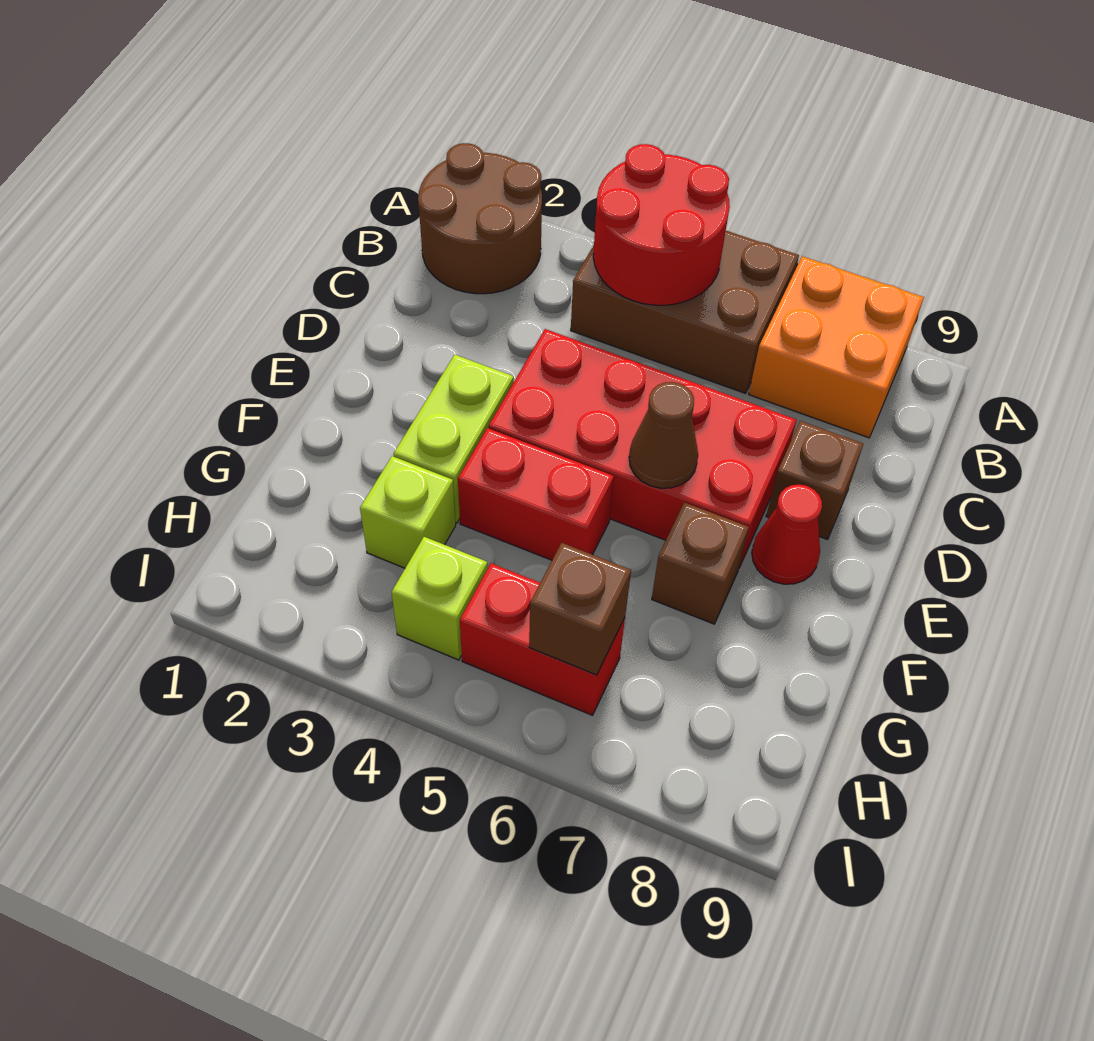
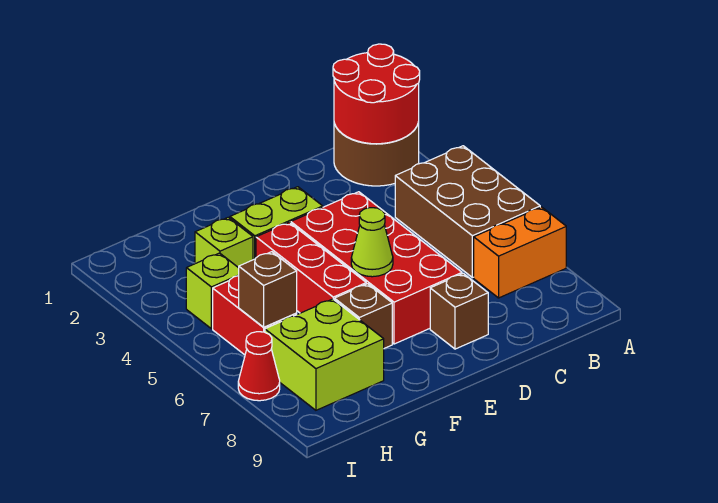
red 2x2 round brick [593,144,730,305] -> red 2x2 round brick moved to [333,44,420,144]
orange 2x2 brick [749,256,924,438] -> orange 1x2 brick [474,207,566,298]
brown 1x1 cone [629,382,698,488] -> lime 1x1 cone [351,208,393,277]
red 1x1 cone [752,484,822,584] -> red 1x1 cone moved to [238,332,280,401]
red 1x2 brick [458,428,614,560] -> red 1x3 brick [256,223,366,313]
none -> lime 2x2 brick [265,299,384,410]

